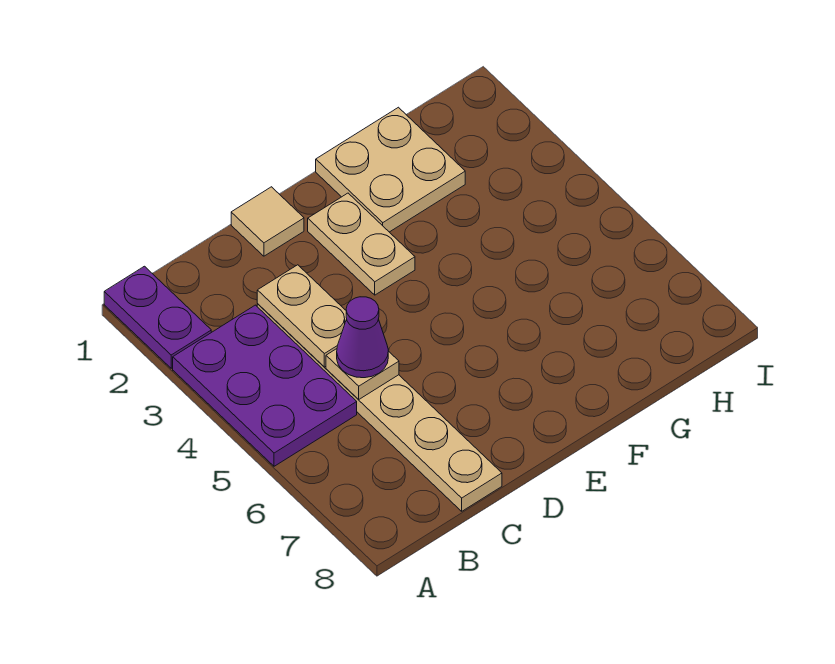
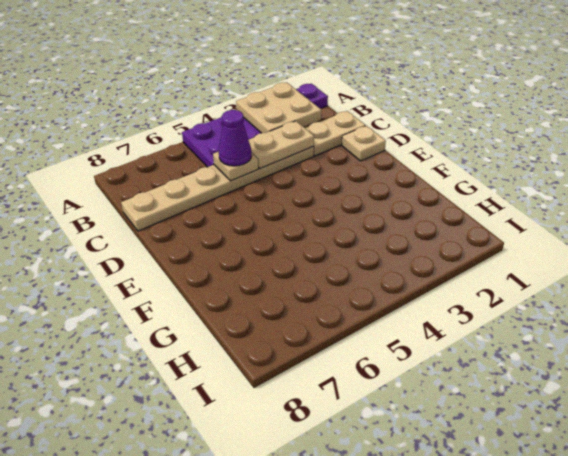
tan 1x1 tile [231,187,304,256] -> tan 1x1 plate [342,126,386,161]
tan 1x2 plate [308,193,415,295] -> tan 1x2 plate moved to [305,111,365,156]
tan 2x2 plate [316,107,465,232] -> tan 2x2 plate moved to [236,82,321,133]

